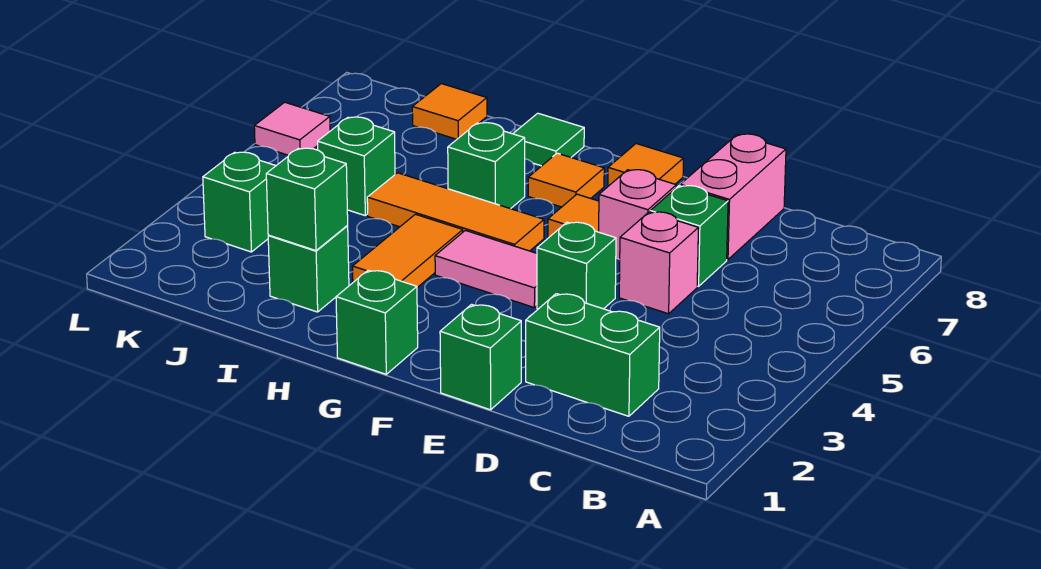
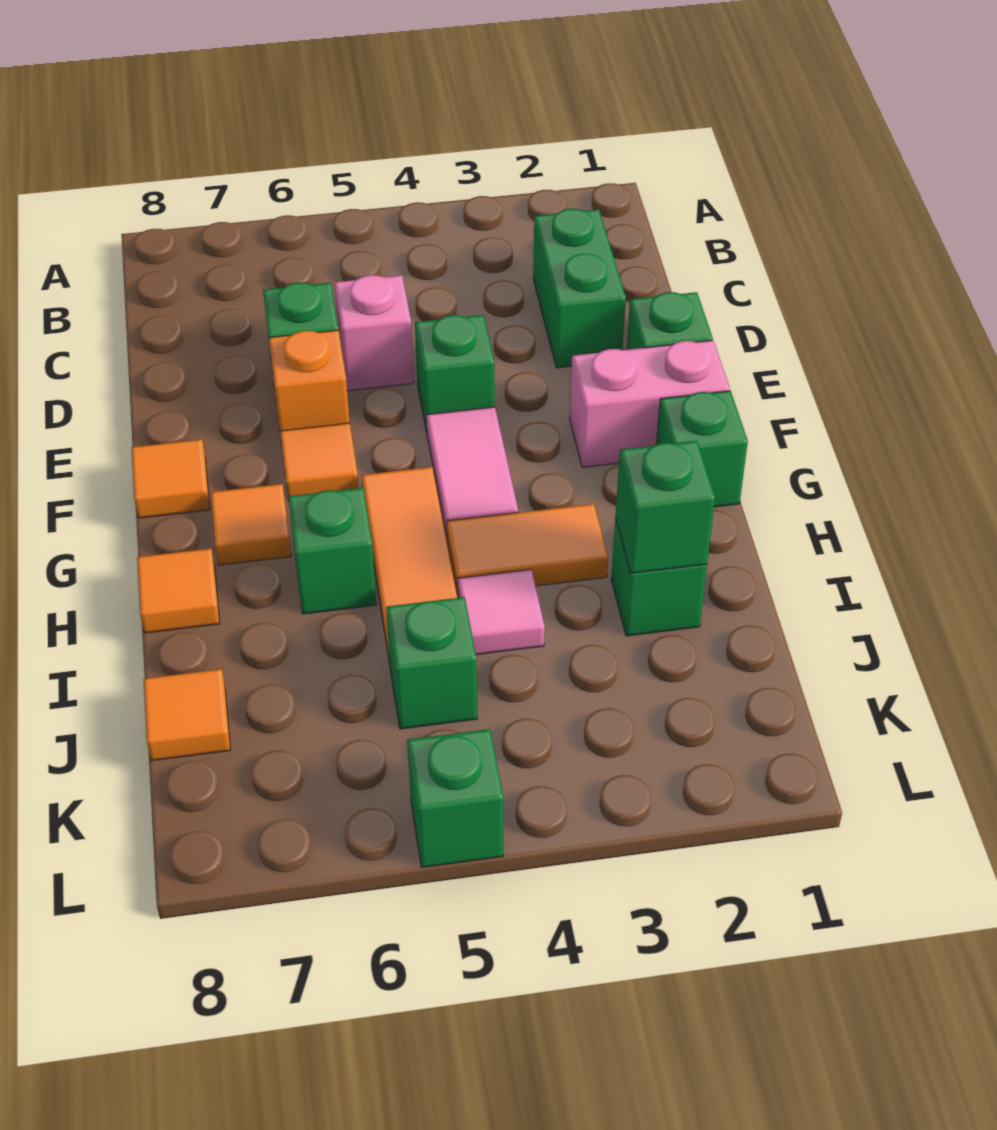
pink 1x2 brick [680,134,786,260] -> pink 1x2 brick moved to [570,340,730,467]
pink 1x1 brick [599,170,676,260] -> orange 1x1 brick [269,330,350,431]
green 1x1 tile [513,113,584,166] -> orange 1x1 tile [137,549,220,633]
green 1x1 brick [203,152,276,252] -> green 1x1 brick moved to [407,729,504,867]
pink 1x1 tile [254,102,330,155] -> pink 1x1 tile moved to [458,570,545,655]

